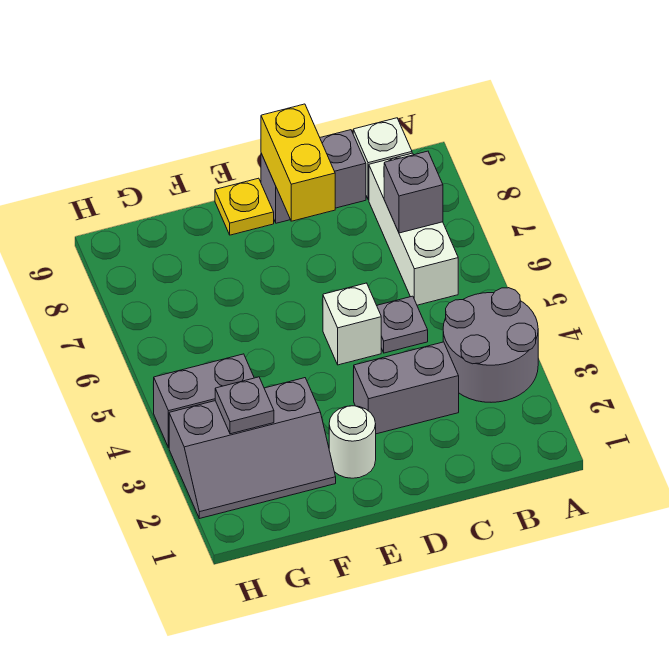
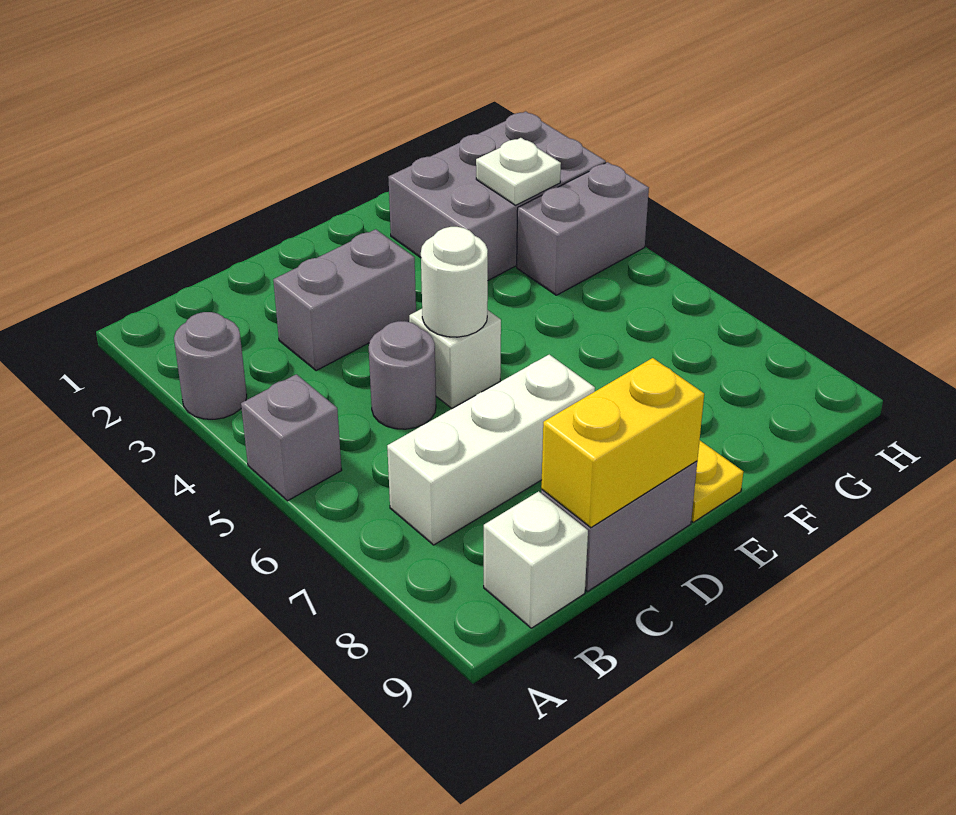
grey 2x2 round brick [443,288,538,402] -> grey 1x1 round brick [174,312,247,419]
white 1x3 brick [369,153,458,305] -> white 1x3 brick turned to [387,355,595,545]
grey 1x1 brick [384,151,443,233] -> grey 1x1 brick moved to [241,374,342,501]
grey 1x1 plate [377,296,428,353] -> grey 1x1 round brick [369,321,436,429]
yellow 1x2 brick [261,104,335,221] -> yellow 1x2 brick turned to [541,358,704,528]
white 1x1 round brick [329,406,376,478] -> white 1x1 round brick moved to [421,227,488,337]
grey 2x3 slope [169,378,336,519] -> grey 2x3 brick [388,111,606,280]
grey 1x1 plate [215,377,274,434] -> white 1x1 plate [476,138,561,205]

